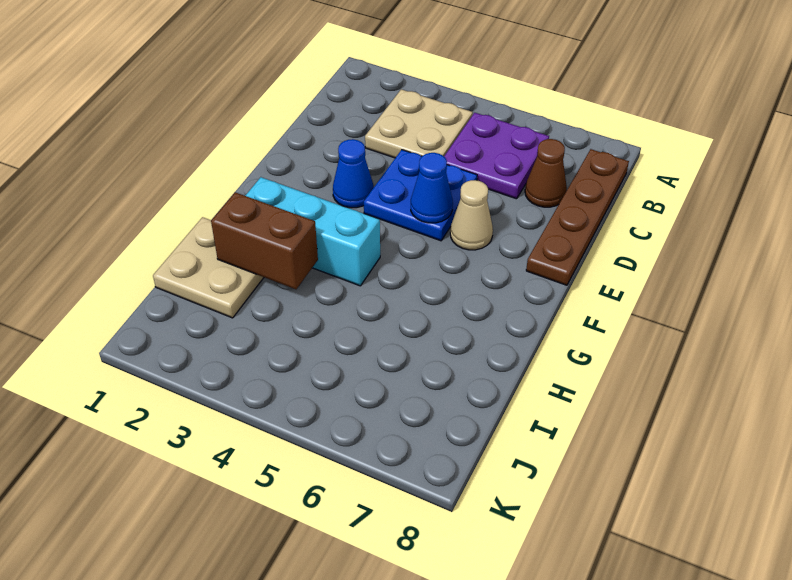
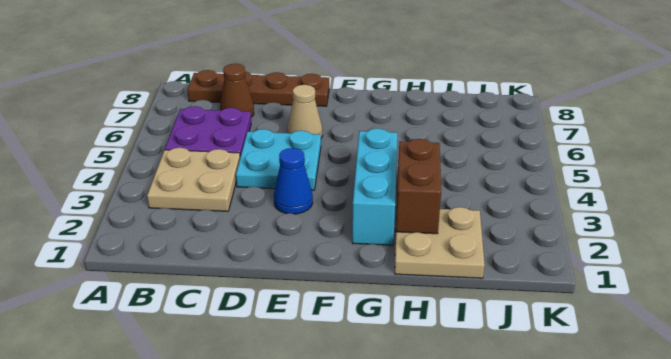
blue 2x2 plate [364,150,477,241] -> cyan 2x2 plate [236,129,321,190]
blue 1x1 cone [411,153,453,223] -> none

